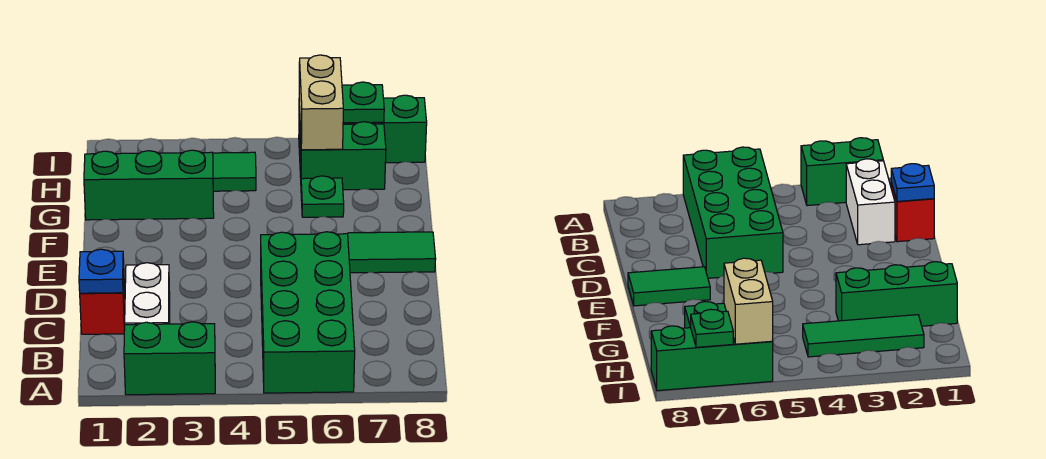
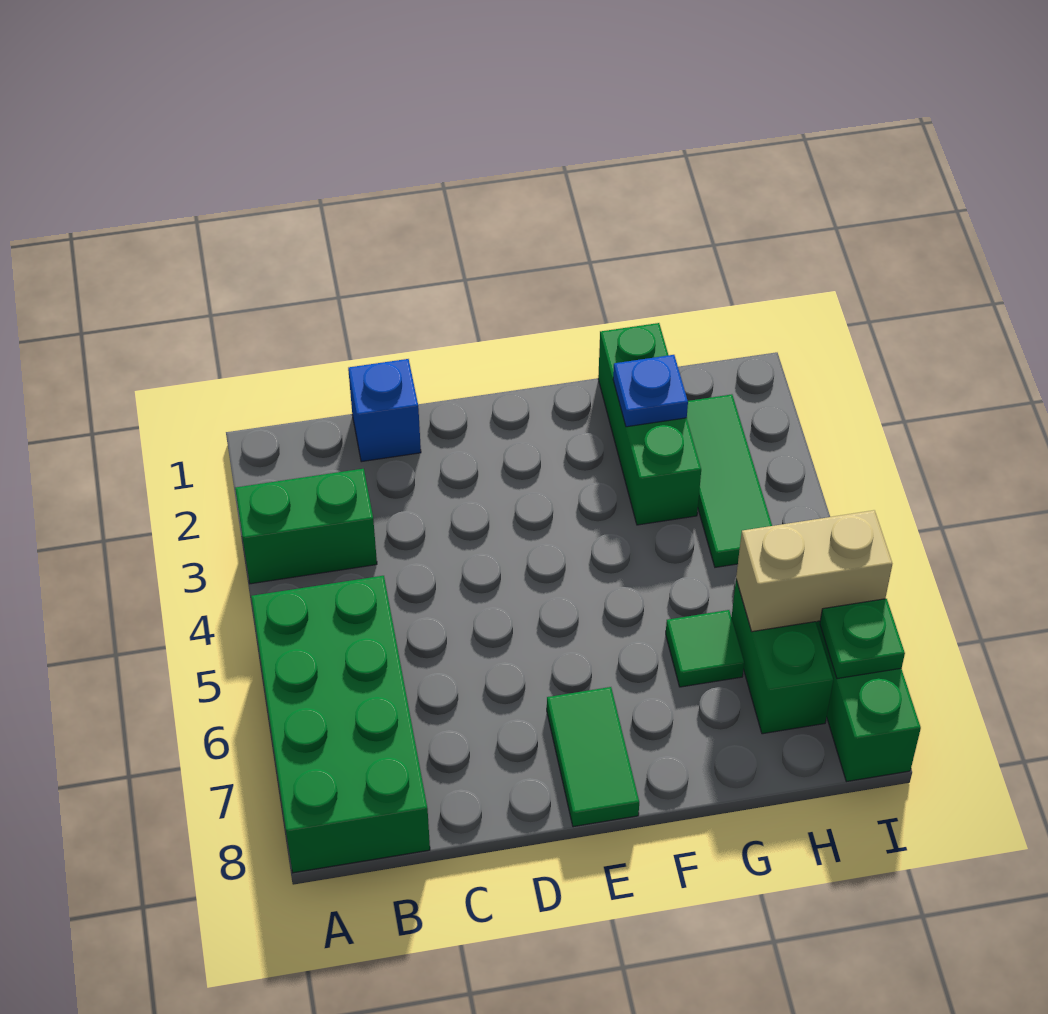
green 1x2 brick [124,322,215,395] -> green 1x2 brick turned to [235,469,377,584]
green 2x4 brick [261,232,355,393] -> green 2x4 brick turned to [251,576,430,873]
white 1x2 brick [125,263,170,325] -> none
red 1x1 brick [80,274,125,334] -> blue 1x1 brick [348,359,421,462]
blue 1x1 plate [79,249,124,293] -> blue 1x1 plate moved to [613,355,688,427]
green 1x1 plate [301,176,344,217] -> green 1x1 tile [666,610,744,687]

